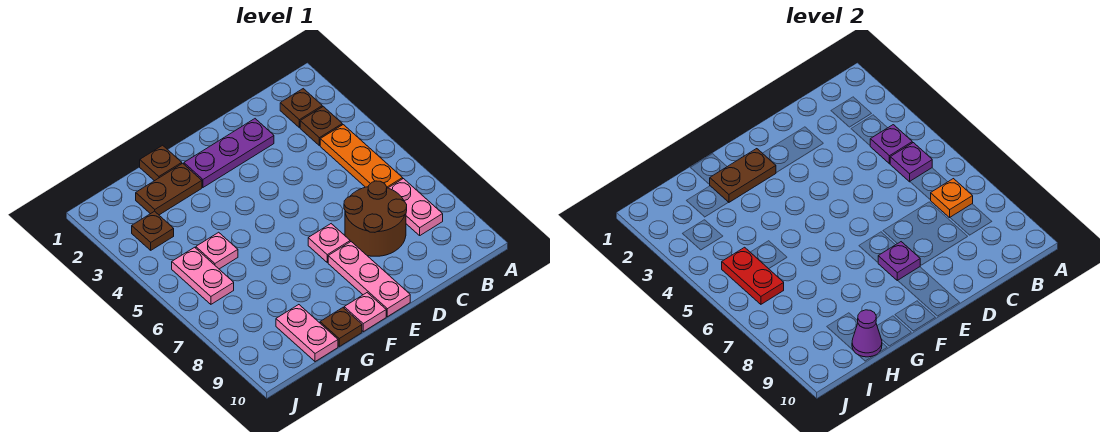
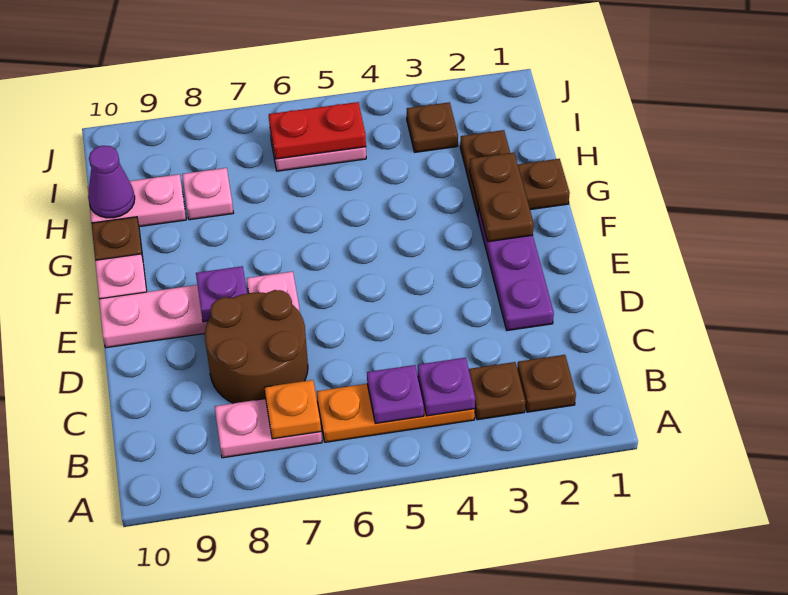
pink 1x1 plate [196,232,238,269] -> pink 1x1 plate moved to [182,168,233,220]

